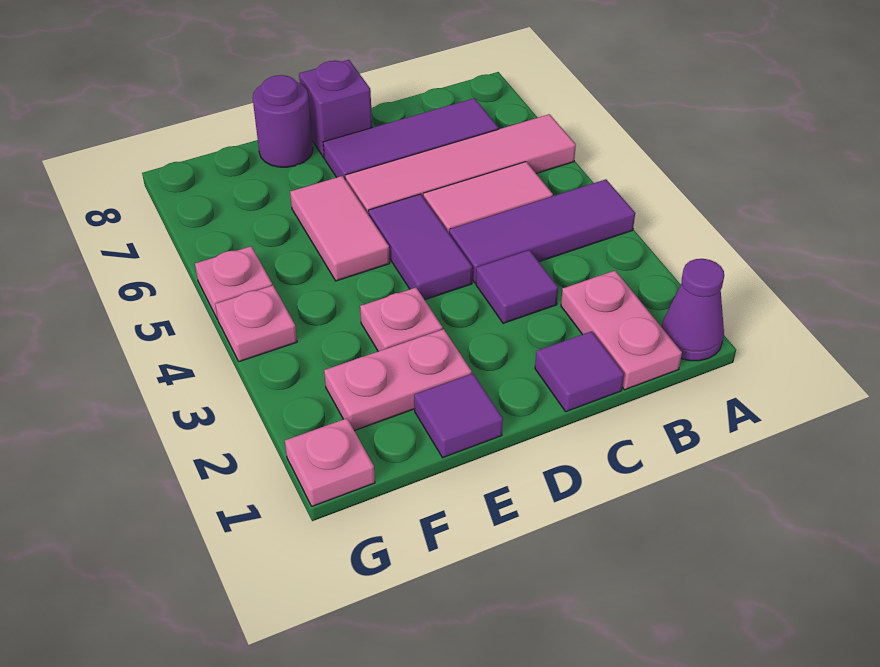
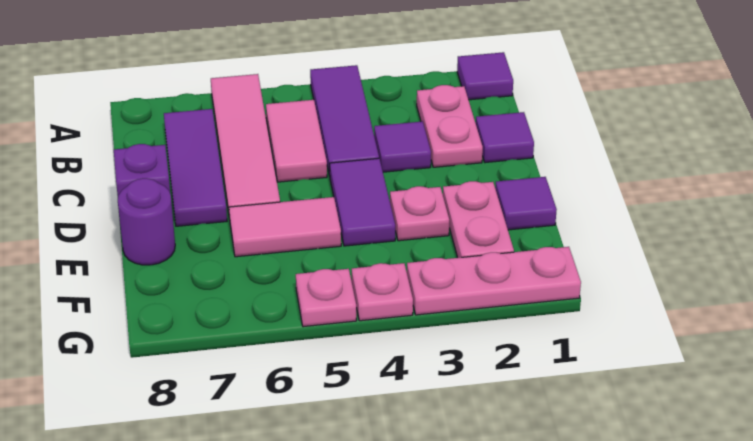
purple 1x1 cone [661,259,724,361] -> purple 1x1 tile [457,52,513,100]
pink 1x2 plate [561,271,682,390] -> pink 1x2 plate turned to [417,85,483,167]
purple 1x2 tile [368,194,472,300] -> purple 1x2 tile turned to [330,158,395,246]
pink 1x1 plate [285,418,375,506] -> pink 1x3 plate [407,247,581,315]

